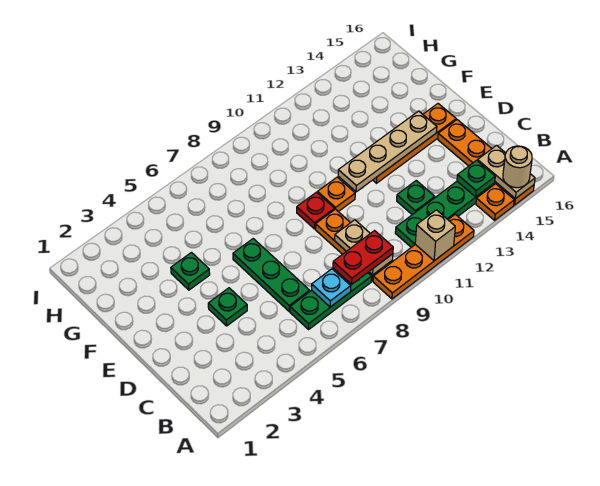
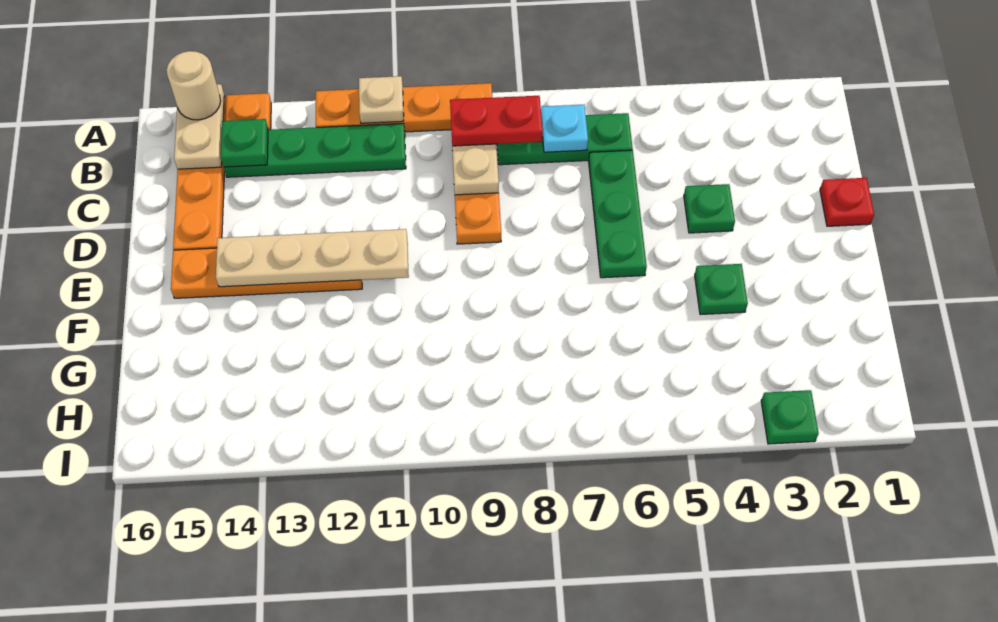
tan 1x1 brick [415,210,455,261] -> tan 1x1 plate [359,76,404,123]
green 1x1 plate [397,180,435,215] -> green 1x1 plate moved to [761,390,819,444]
red 1x1 plate [297,192,335,229] -> red 1x1 plate moved to [820,178,874,226]
orange 1x1 plate [318,177,355,212] -> none

